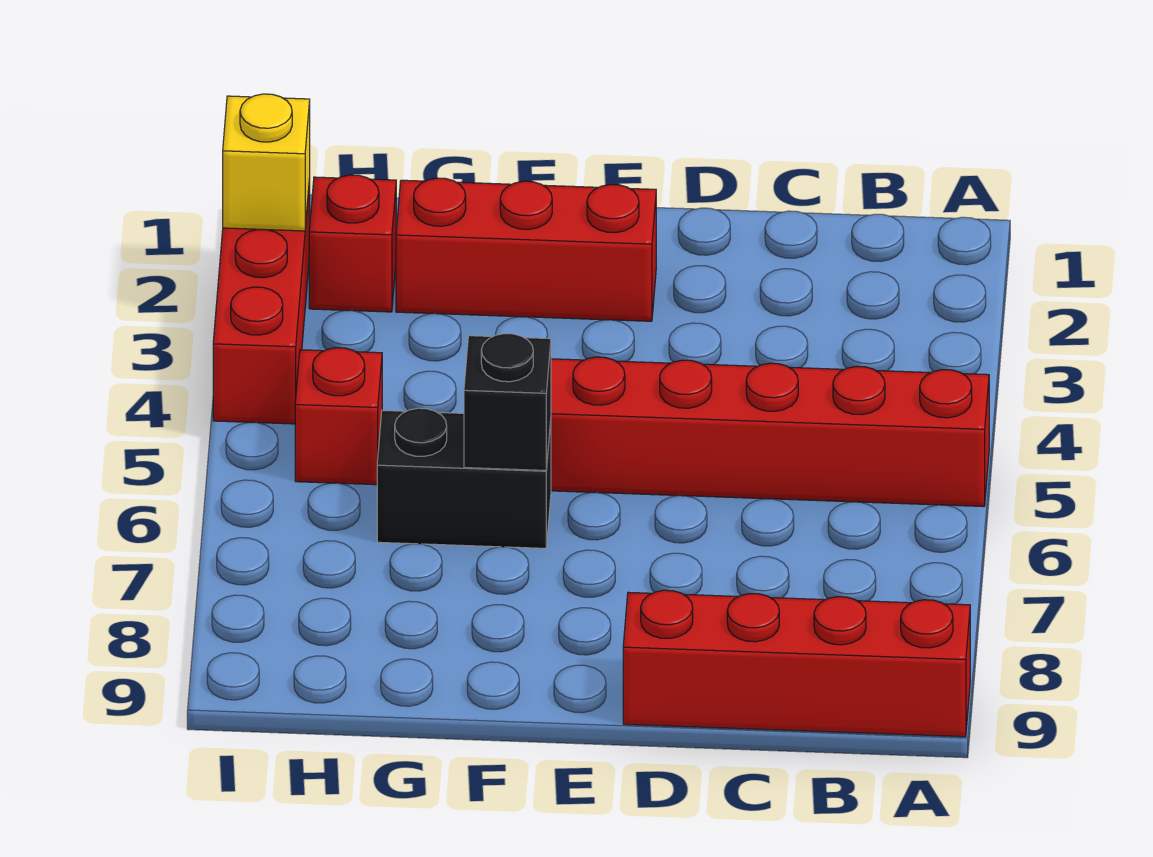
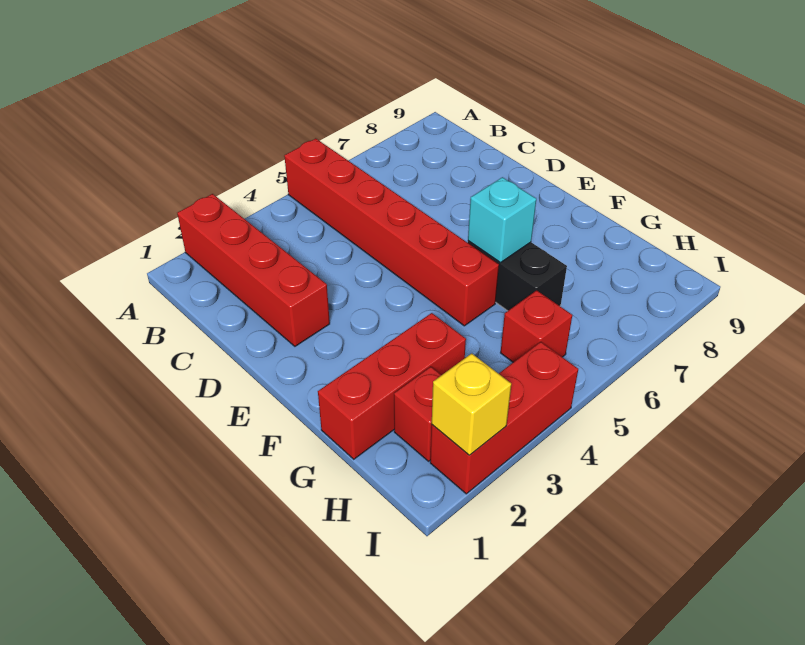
red 1x4 brick [623,590,970,737] -> red 1x4 brick moved to [177,194,330,346]
red 1x3 brick [396,178,656,321] -> red 1x3 brick turned to [318,313,466,459]
black 1x1 brick [464,334,551,470] -> cyan 1x1 brick [468,177,536,263]

